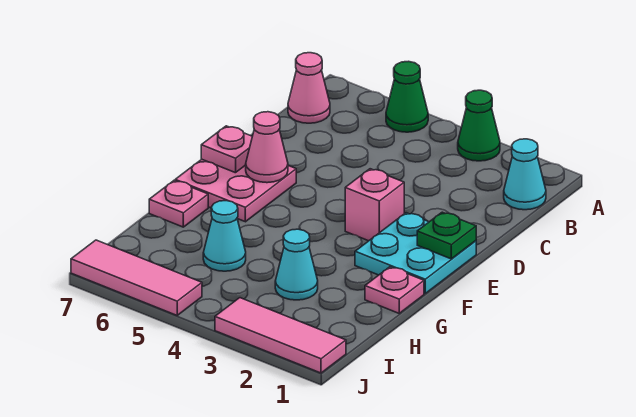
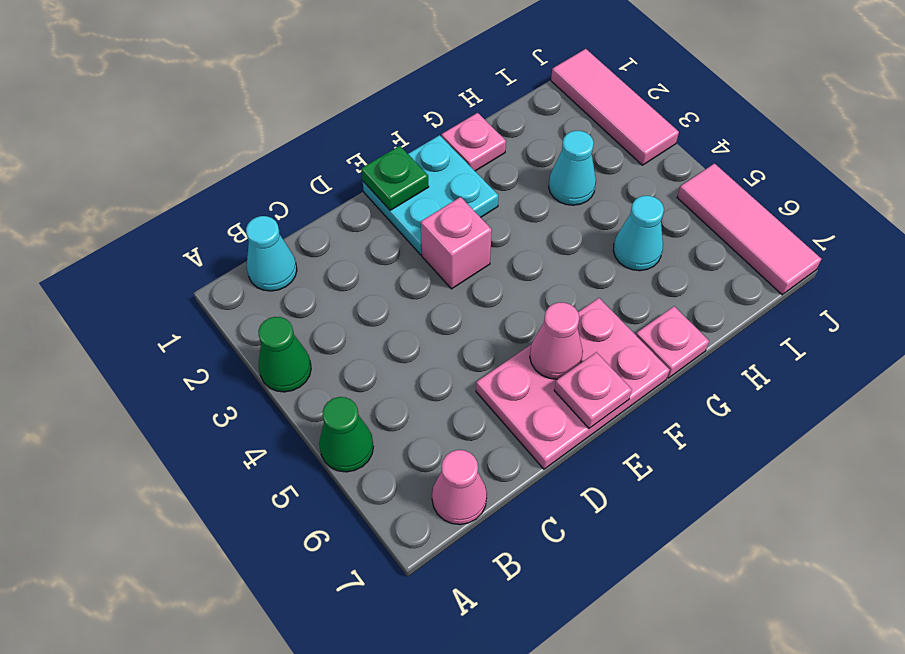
pink 2x2 plate [175,159,296,222] -> pink 2x3 plate [476,298,670,469]

